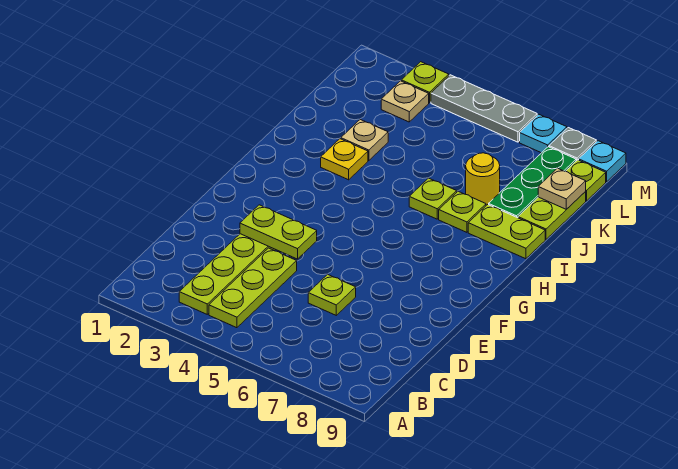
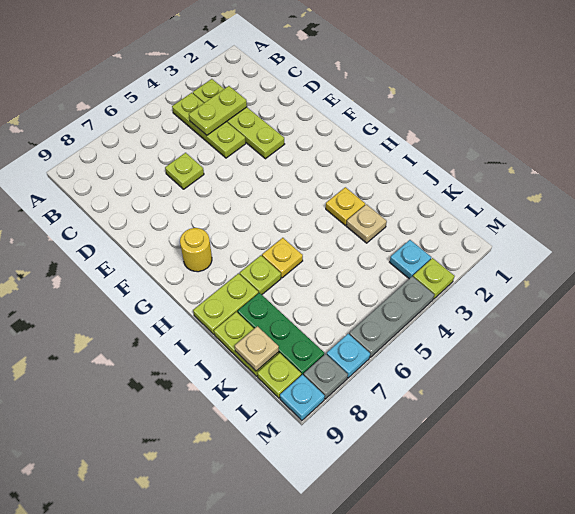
lime 1x2 plate [240,205,317,259] -> lime 1x2 plate moved to [189,86,247,135]
lime 1x1 plate [409,178,457,219] -> yellow 1x1 plate [262,238,303,278]
yellow 1x1 round brick [466,153,500,205] -> yellow 1x1 round brick moved to [180,228,212,272]
tan 1x1 plate [381,81,429,122] -> cyan 1x1 plate [390,240,431,279]

